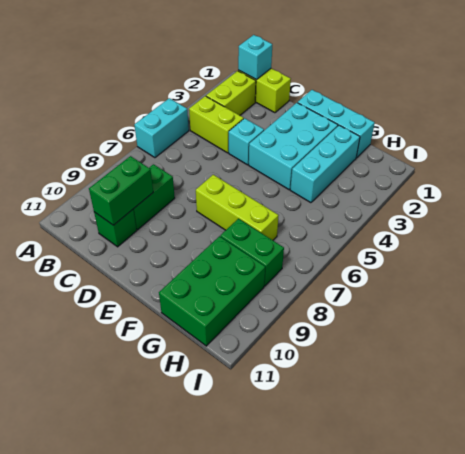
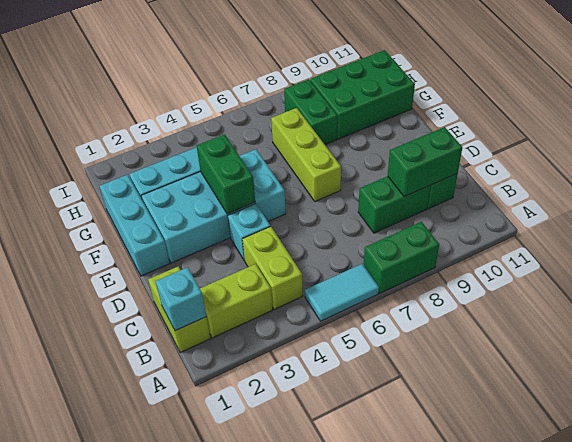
cyan 1x2 brick [134,98,189,158] -> cyan 1x2 tile [305,264,379,321]
none -> green 1x2 brick [364,222,439,293]
cyan 2x3 brick [249,103,338,190] -> cyan 2x4 brick [141,149,286,263]
none -> green 1x2 brick [197,134,255,214]

